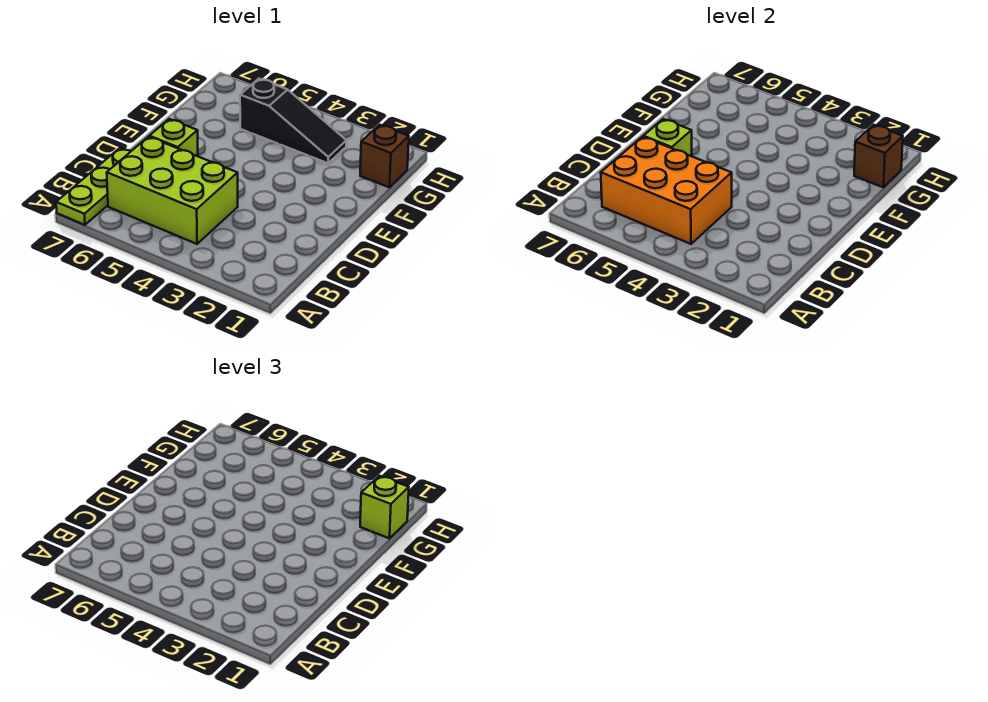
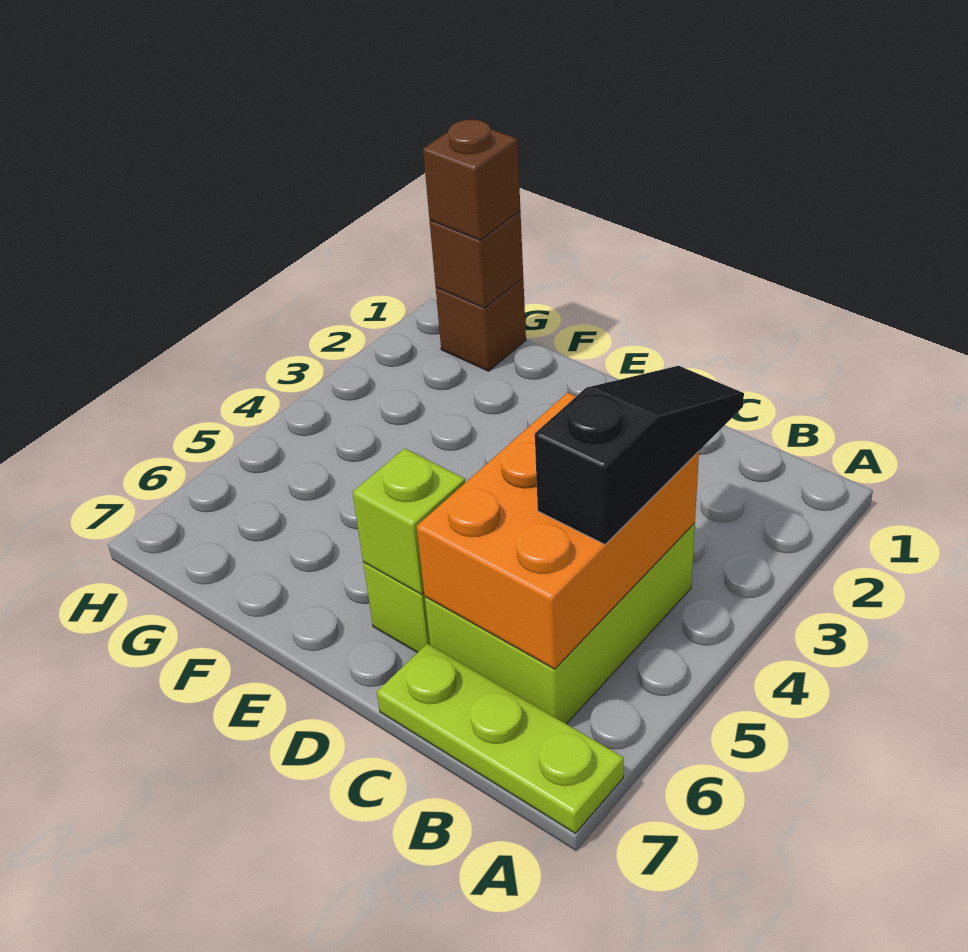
lime 1x1 brick [360,476,409,538] -> brown 1x1 brick [423,120,520,240]
black 1x3 slope [240,79,346,163] -> black 1x3 slope moved to [535,366,744,544]

